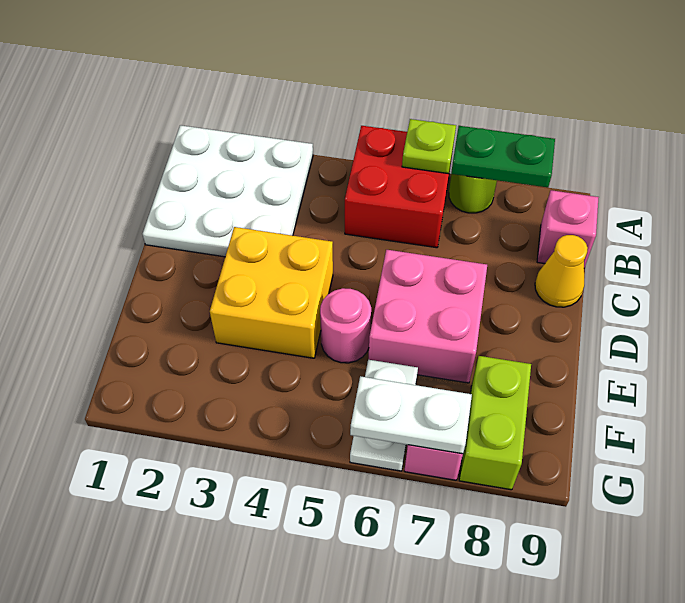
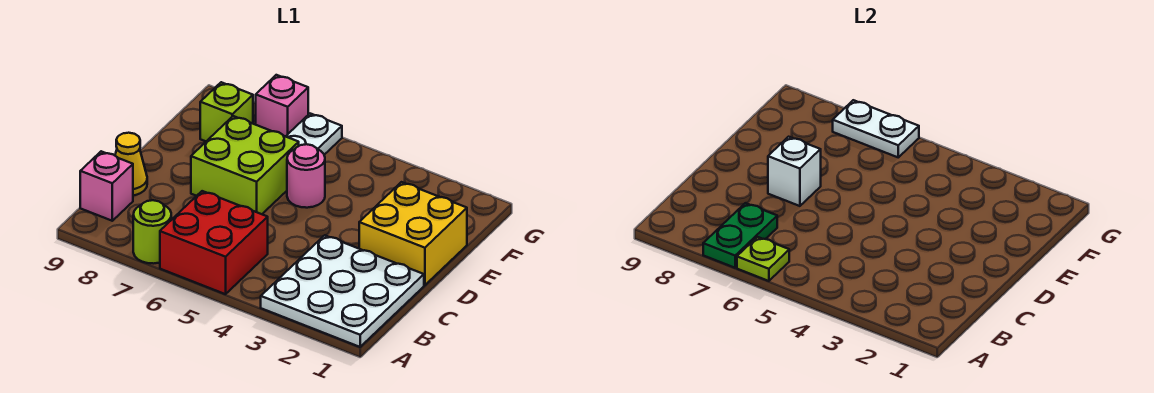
green 1x2 plate [451,126,555,188] -> green 1x2 plate turned to [703,203,777,268]
yellow 2x2 brick [210,227,333,358] -> yellow 2x2 brick moved to [359,182,467,285]
pink 2x2 brick [368,250,487,383] -> lime 2x2 brick [191,116,299,214]
none -> white 1x1 brick [768,137,821,206]
lime 1x2 brick [459,356,531,490] -> lime 1x1 brick [200,82,253,141]

